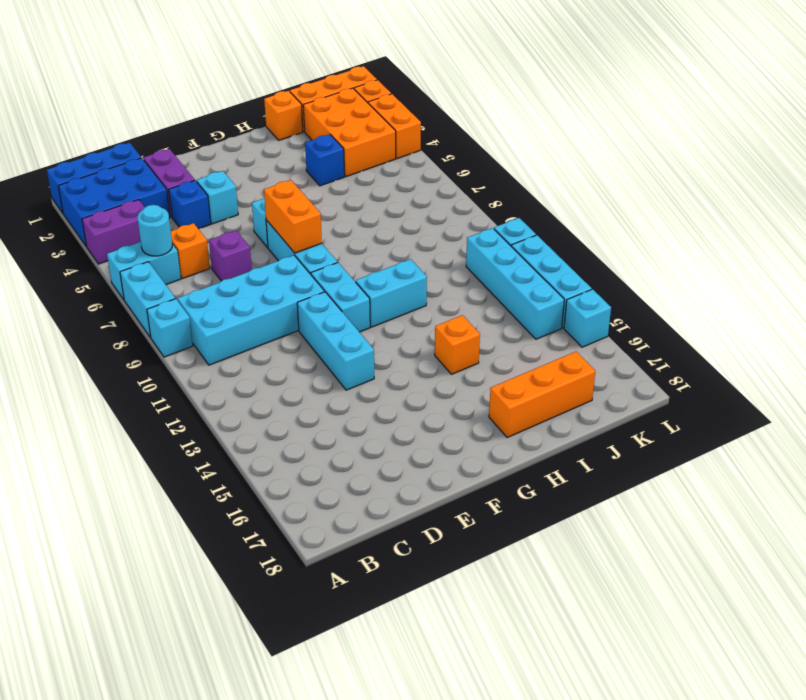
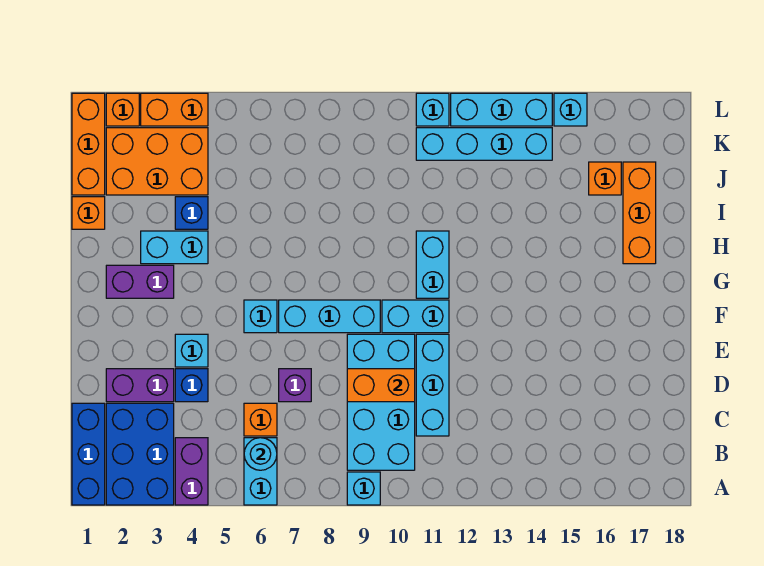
cyan 1x2 brick [120,262,175,337] -> cyan 1x2 brick moved to [141,231,208,264]
cyan 1x3 brick [297,292,374,390] -> cyan 1x3 brick turned to [416,334,449,436]
orange 1x2 brick [264,180,322,253] -> orange 1x2 brick moved to [347,369,415,402]
none -> purple 1x2 brick [106,265,174,298]
orange 1x1 brick [435,315,480,374] -> orange 1x1 brick moved to [589,162,621,195]

